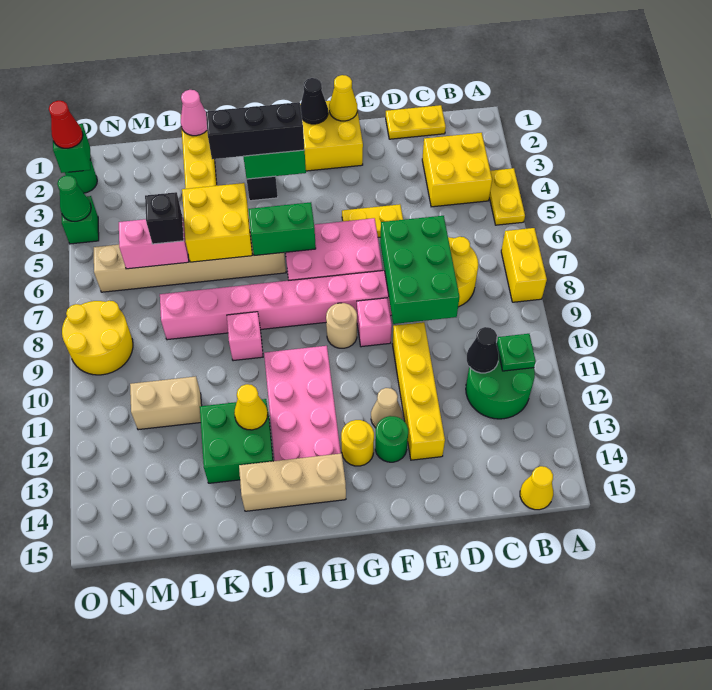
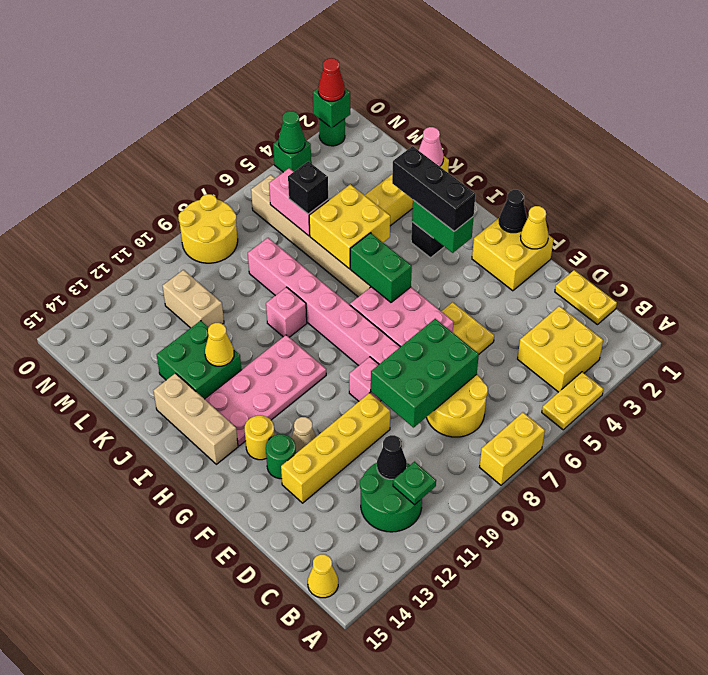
tan 1x1 round brick [326,303,357,348] -> none

